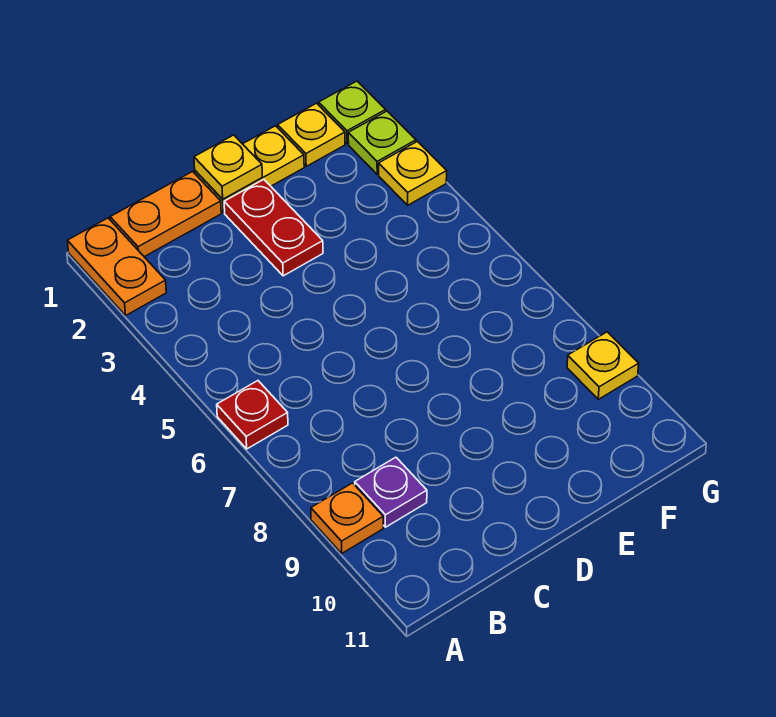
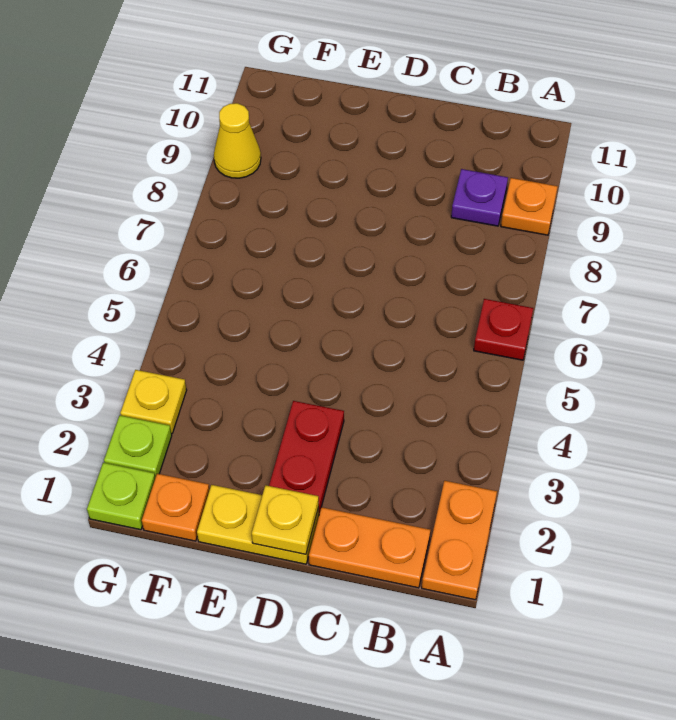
yellow 1x1 plate [278,103,345,166] -> orange 1x1 plate [142,474,209,541]
yellow 1x1 plate [567,332,639,399] -> yellow 1x1 cone [214,103,261,178]

